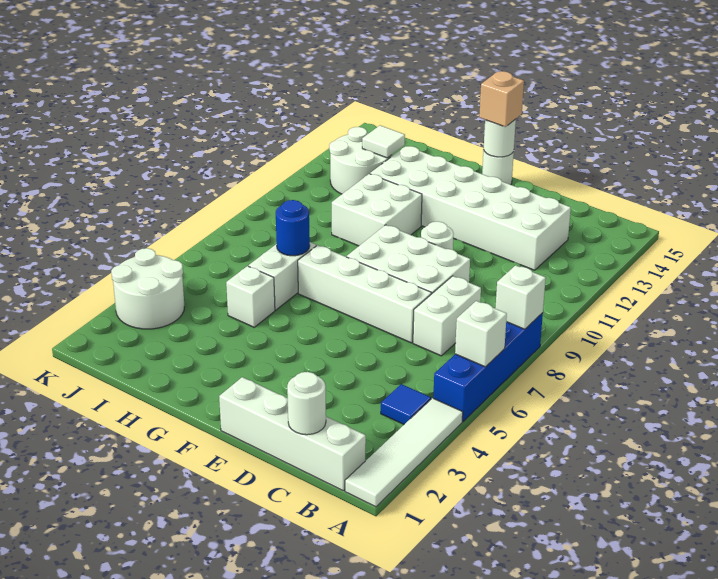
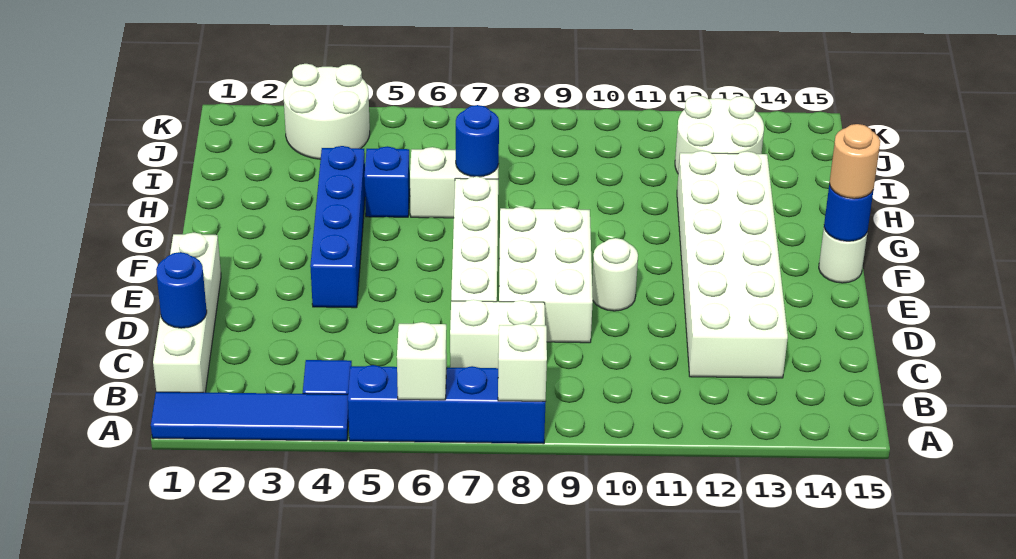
white 1x4 tile [345,398,463,507] -> blue 1x4 tile [151,392,349,441]
white 1x1 round brick [287,372,326,435] -> blue 1x1 round brick [156,252,207,328]
none -> blue 1x4 brick [310,146,365,308]
white 1x1 round brick [484,119,516,157] -> blue 1x1 round brick [824,185,873,241]
tan 1x1 brick [479,71,524,127] -> tan 1x1 round brick [829,124,880,199]
white 2x2 brick [332,174,422,246] -> none
white 1x1 brick [226,266,275,327] -> blue 1x1 brick [364,146,410,217]
white 1x1 tile [362,125,405,158] -> none

